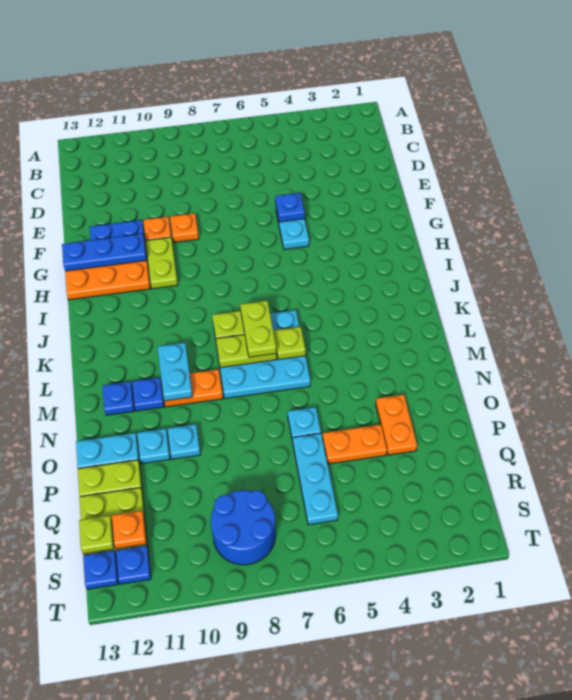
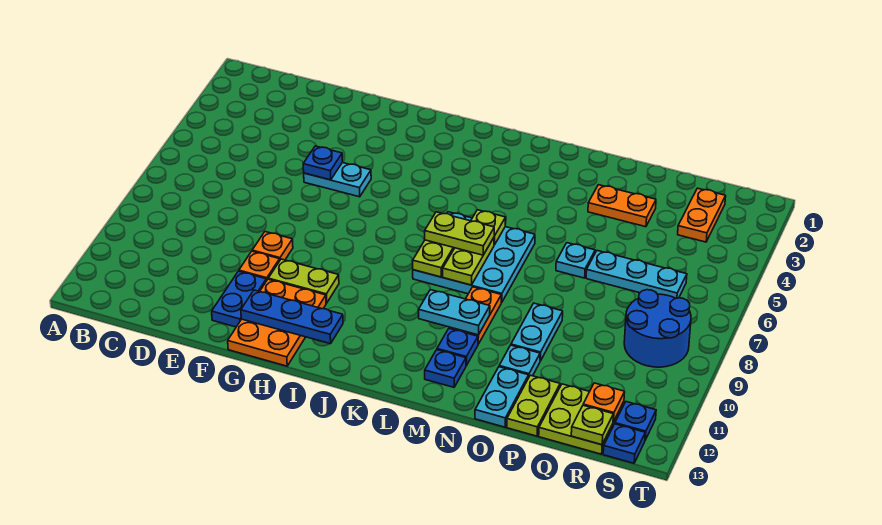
blue 1x3 plate [62,234,147,271] -> blue 1x3 plate turned to [241,290,343,344]
cyan 1x1 plate [168,424,201,459] -> cyan 1x2 plate [511,303,563,361]
orange 1x2 plate [323,425,387,464] -> orange 1x2 plate moved to [678,188,726,242]

